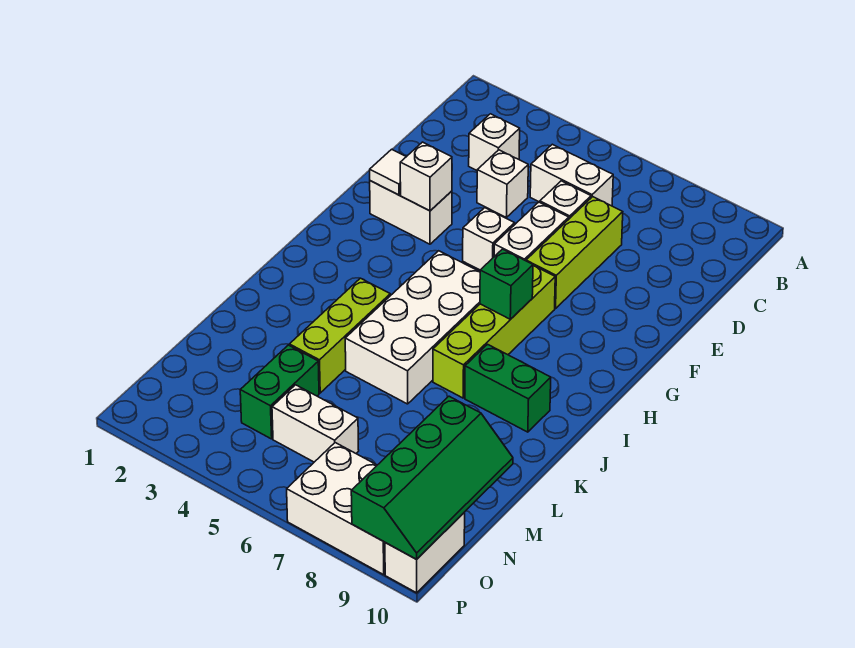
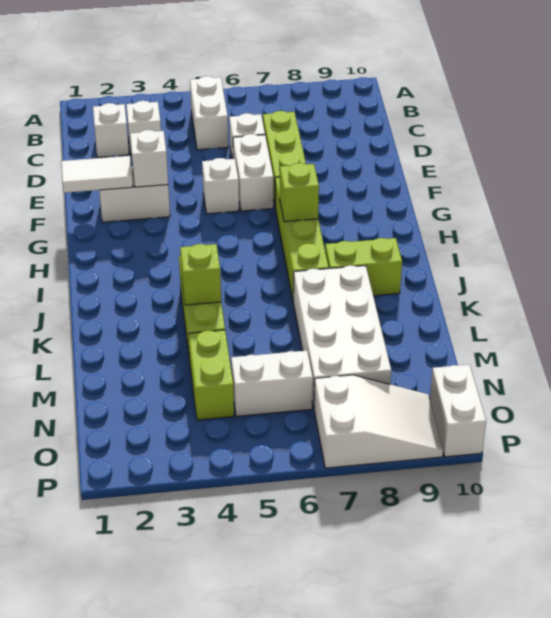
white 1x2 brick [530,144,613,206] -> white 1x2 brick turned to [190,76,228,150]
white 1x1 brick [477,150,528,217] -> white 1x1 brick moved to [93,103,129,157]
white 1x1 tile [370,149,406,195] -> white 1x2 tile [61,156,133,193]
white 2x4 brick [345,251,480,404] -> white 2x4 brick moved to [293,265,391,408]
green 1x1 brick [480,249,533,319] -> lime 1x1 brick [280,163,319,222]
green 1x2 brick [465,344,551,432] -> lime 1x2 brick [325,238,402,296]
none -> lime 1x1 brick [180,244,221,305]
green 1x2 brick [240,345,319,439] -> lime 1x2 brick [189,330,234,420]
green 2x4 slope [351,396,513,559] -> none
white 2x3 brick [287,443,385,575] -> white 2x3 slope [314,375,443,468]

